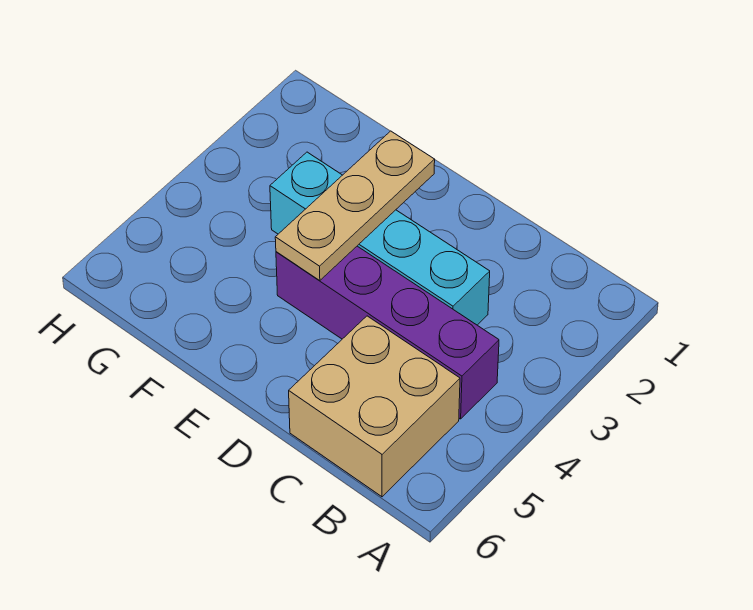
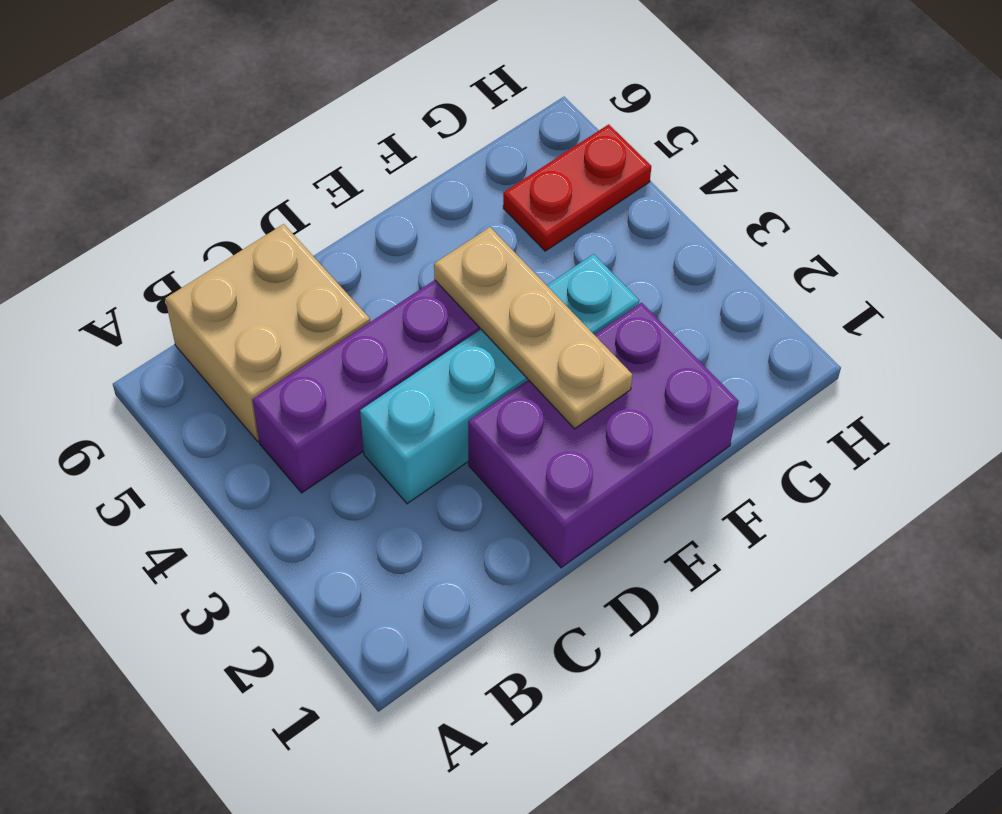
none -> purple 2x3 brick [468,303,739,568]
none -> red 1x2 plate [503,124,651,251]

